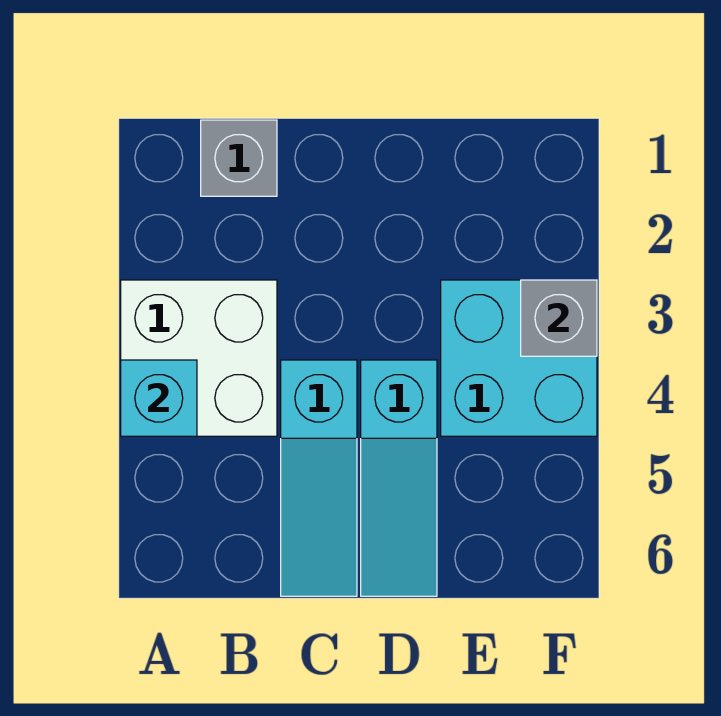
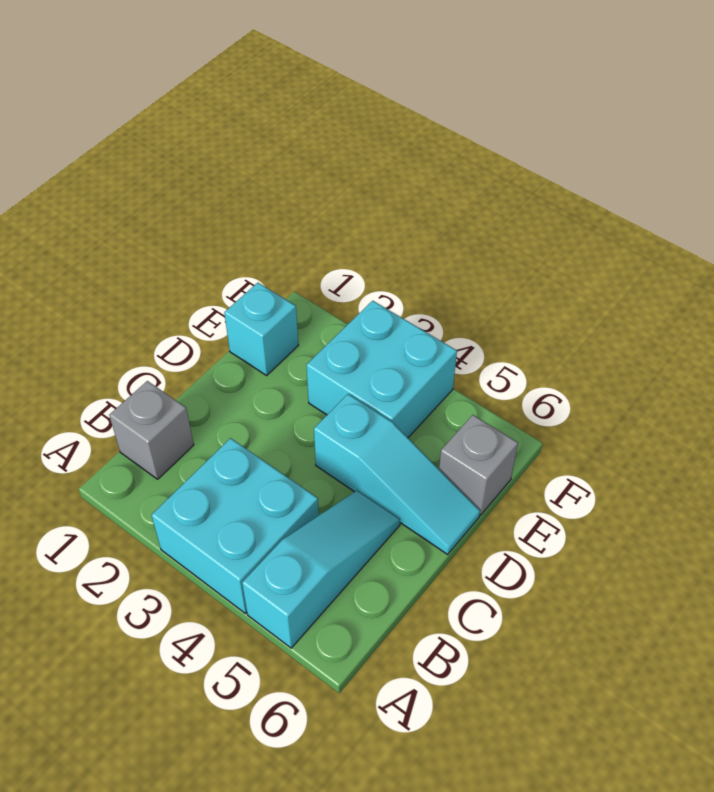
white 2x2 brick [121,280,277,436] -> cyan 2x2 brick [152,438,319,613]
cyan 1x1 brick [121,360,197,436] -> cyan 1x1 brick moved to [224,283,298,375]
cyan 1x3 slope [281,360,357,596] -> cyan 1x3 slope turned to [242,490,400,648]
grey 1x1 brick [521,280,597,356] -> grey 1x1 brick moved to [439,415,518,515]

